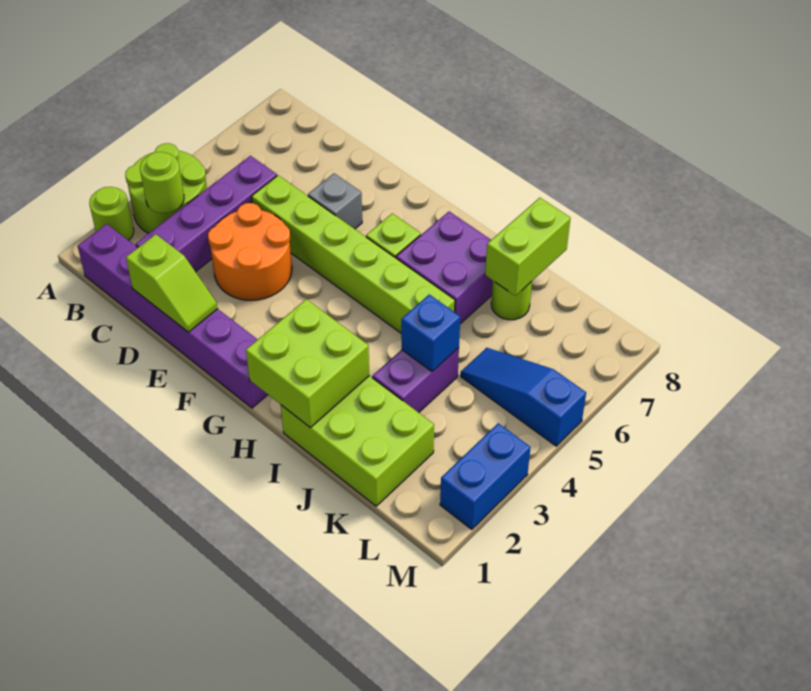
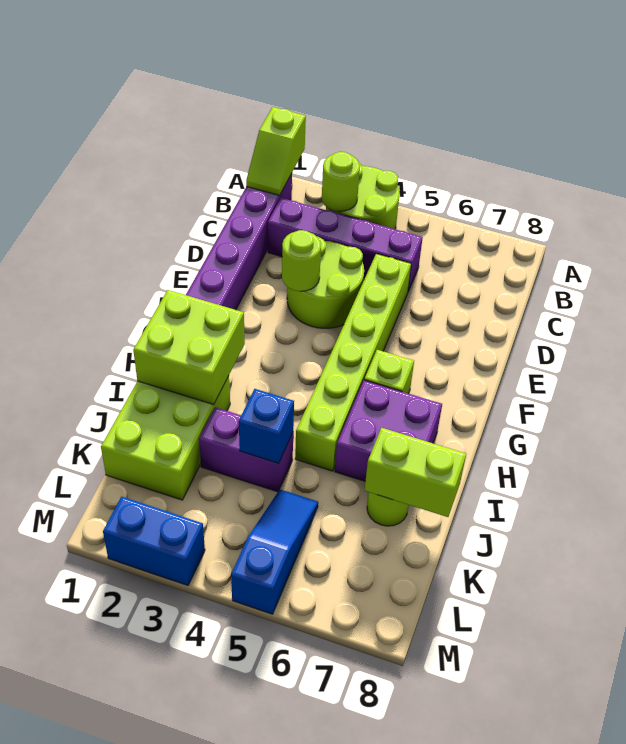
lime 1x1 round brick [89,187,134,241] -> lime 1x1 round brick moved to [282,230,321,291]
lime 1x2 slope [126,234,218,332] -> lime 1x2 slope moved to [246,107,306,196]
orange 2x2 round brick [208,203,292,300] -> lime 2x2 round brick [287,237,364,328]
grey 1x1 brick [308,173,362,229] -> none

